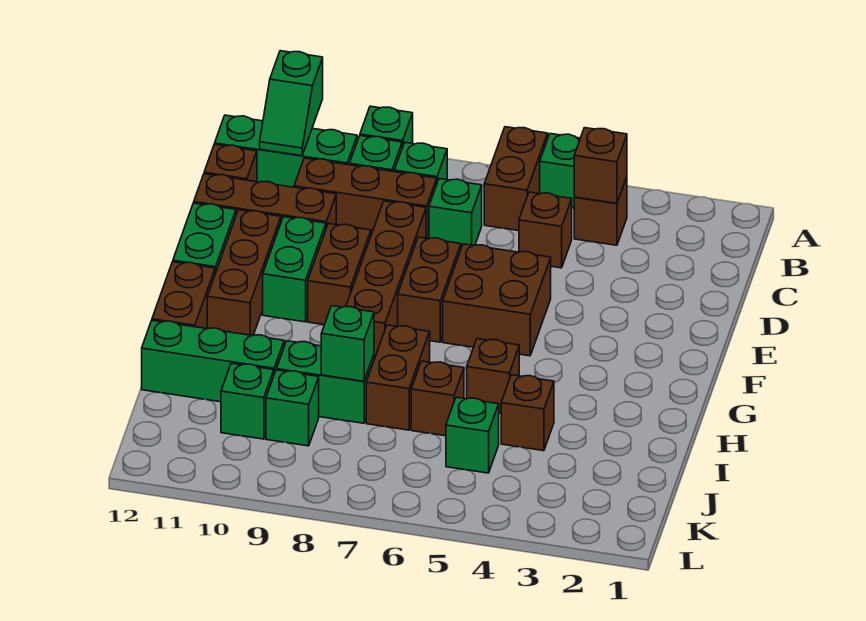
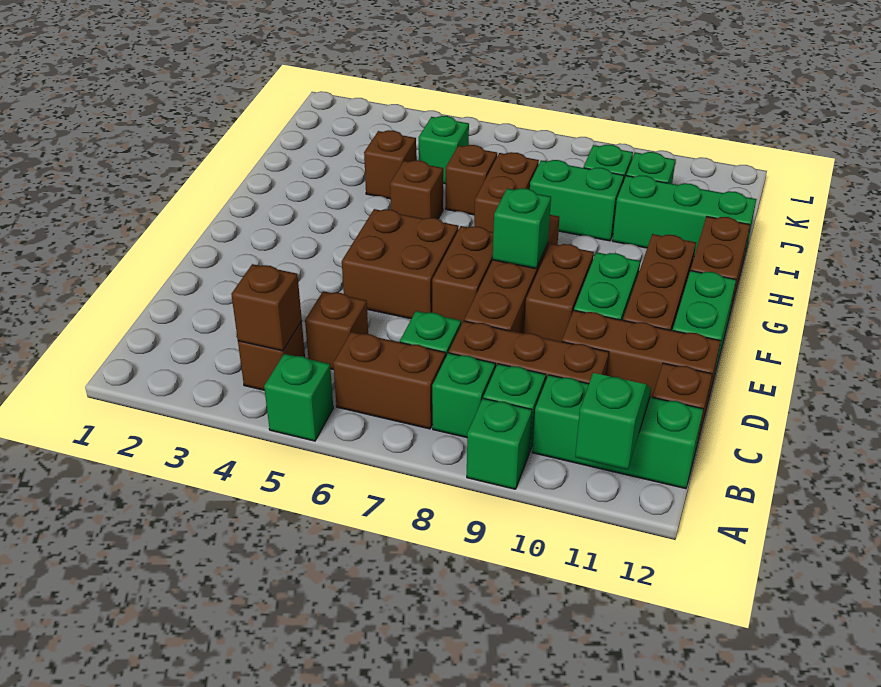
brown 1x2 brick [484,127,548,231] -> brown 1x2 brick turned to [333,332,446,429]
green 1x1 brick [321,306,374,381] -> green 1x1 brick moved to [493,188,551,269]

